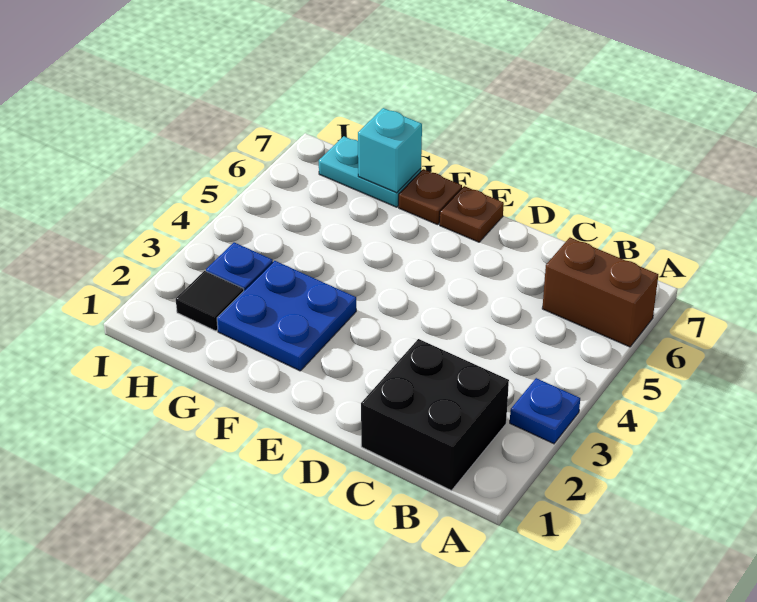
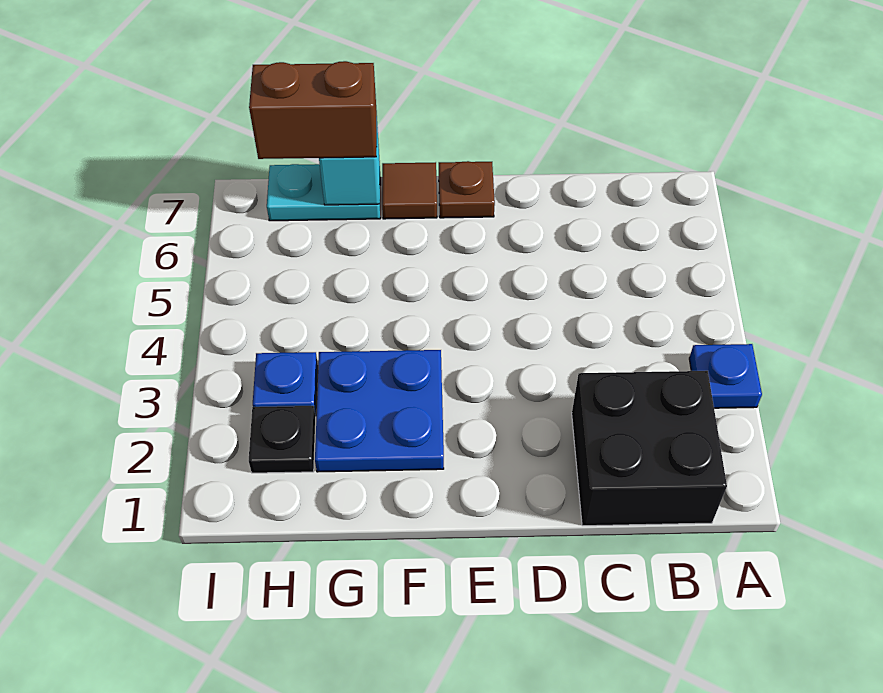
brown 1x2 brick [542,238,658,347] -> brown 1x2 brick moved to [249,61,377,159]
brown 1x1 plate [399,169,462,225] -> brown 1x1 tile [382,162,437,219]
black 1x1 tile [176,271,244,331] -> black 1x1 plate [249,406,316,473]

